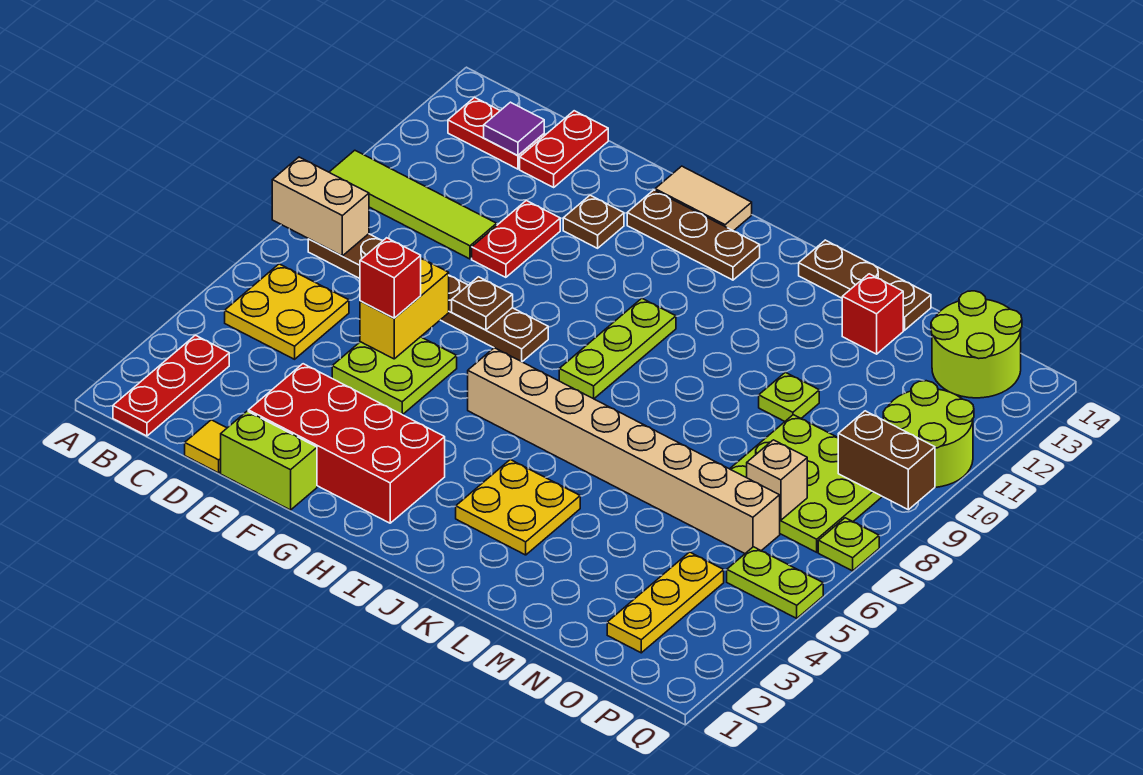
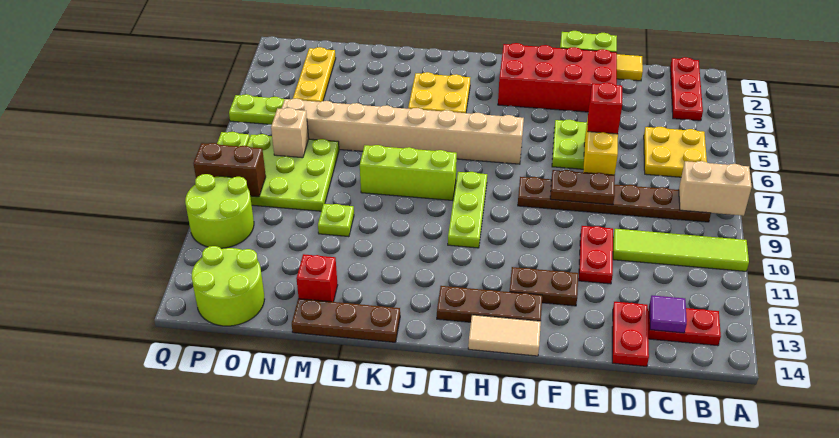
brown 1x1 plate [452,277,513,330] -> brown 1x2 plate [550,170,615,205]
brown 1x1 plate [563,195,624,248] -> brown 1x2 plate [510,267,578,306]
none -> lime 1x3 brick [360,145,457,201]

